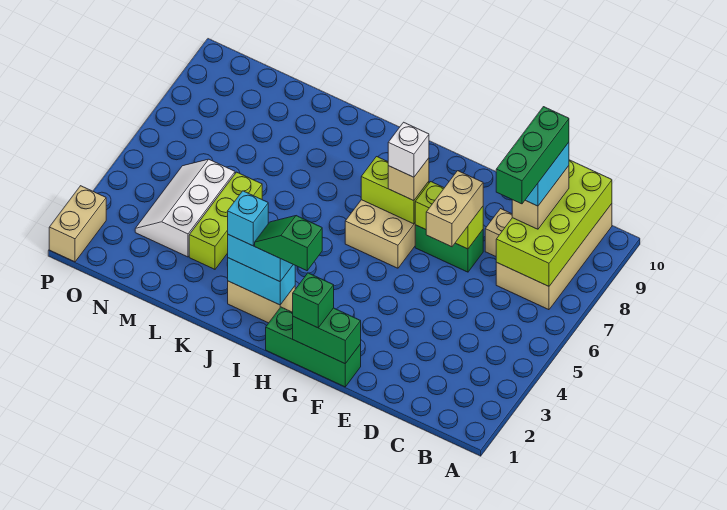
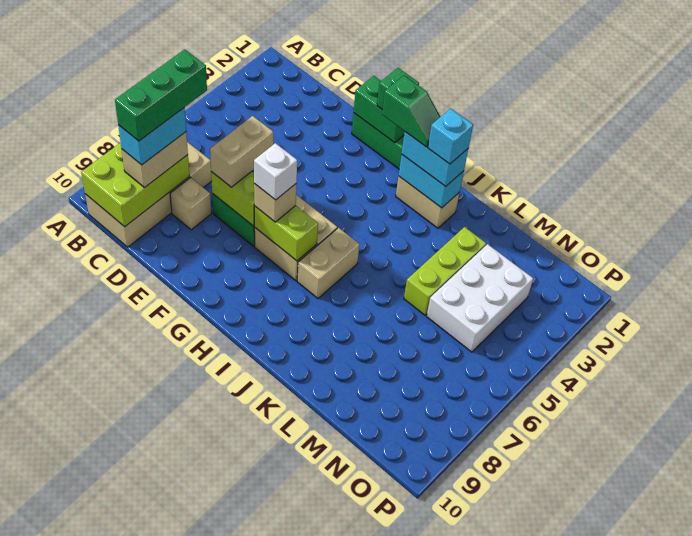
lime 2x4 brick [496,160,612,286] -> lime 2x3 brick [81,143,189,227]
white 2x3 slope [135,159,235,257] -> white 2x3 brick [427,244,533,352]
tan 1x2 brick [49,186,106,262] -> tan 1x2 brick moved to [297,228,359,298]

